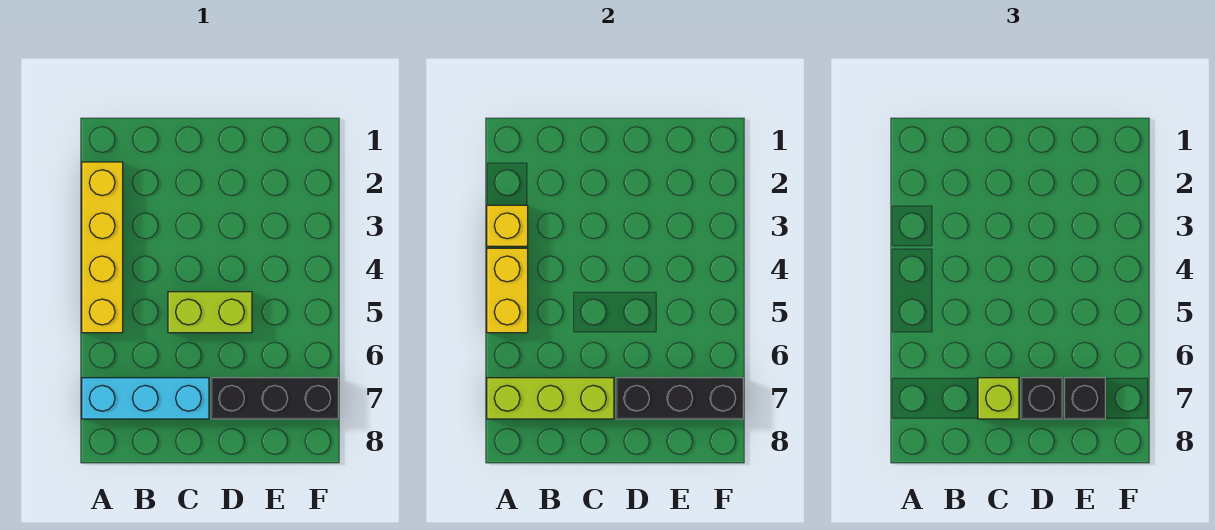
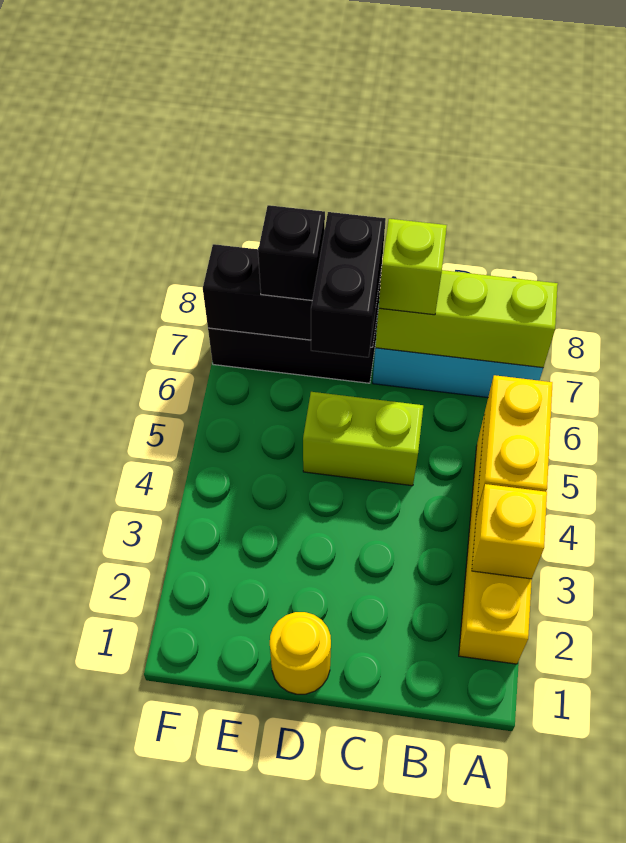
none -> yellow 1x1 round brick [270,612,331,694]
black 1x1 brick [1021,378,1062,419] -> black 1x2 brick [311,212,386,357]

